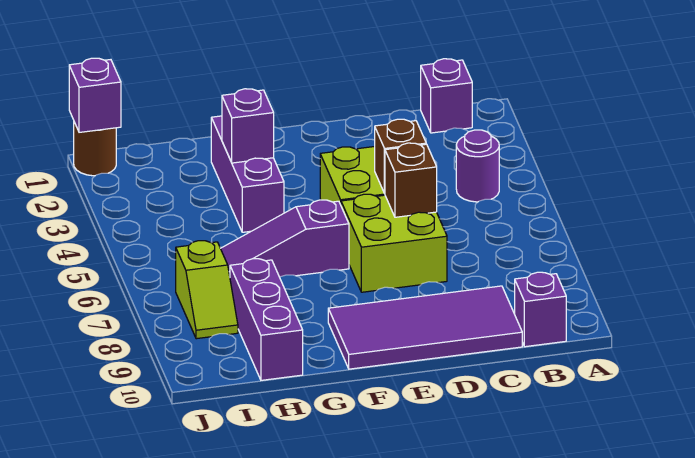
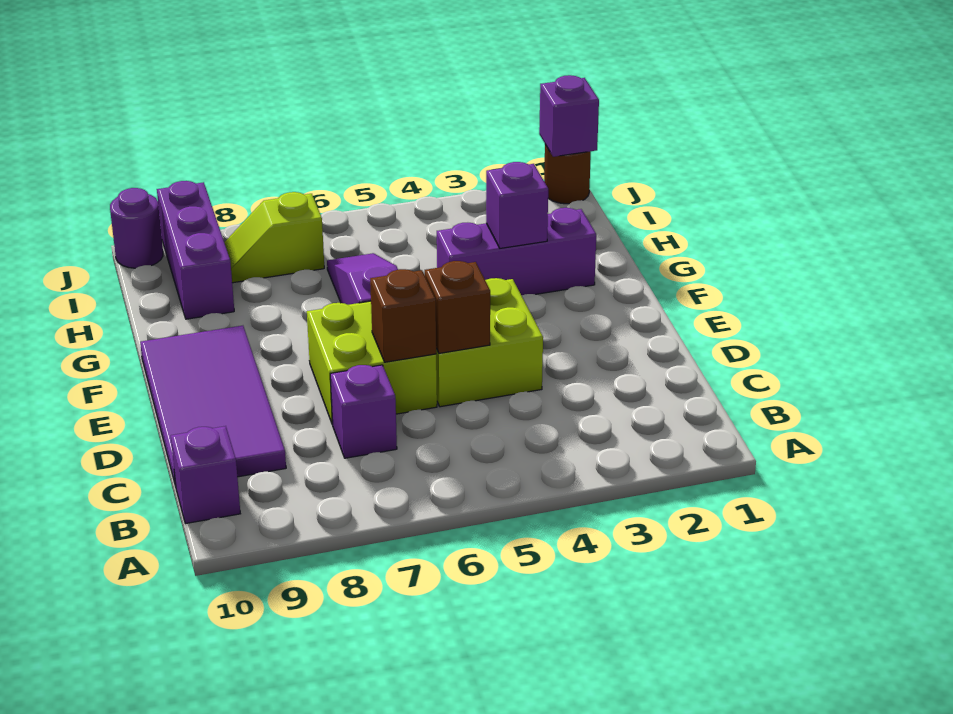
purple 1x1 brick [421,59,472,133] -> purple 1x1 brick moved to [330,365,397,458]
purple 1x1 round brick [456,130,499,202] -> purple 1x1 round brick moved to [110,188,163,268]
purple 1x3 brick [230,259,303,380] -> purple 1x3 brick turned to [157,181,234,319]

